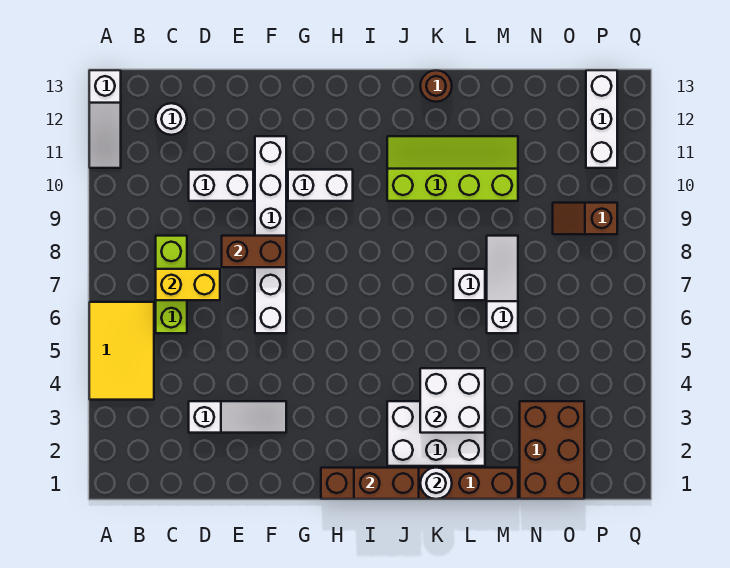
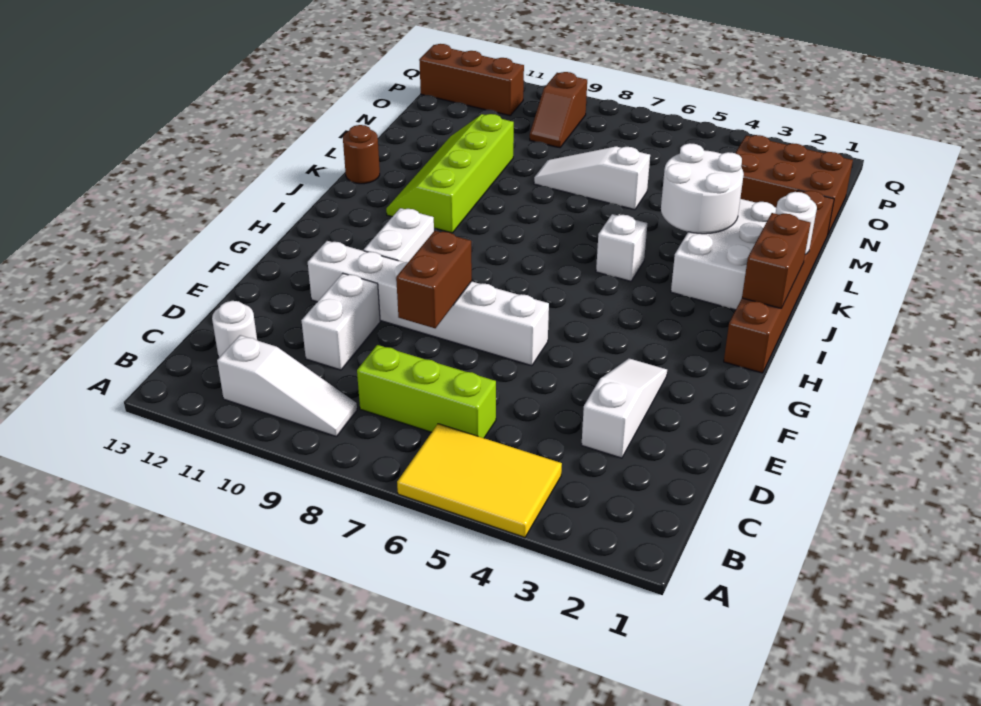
white 1x3 slope [89,70,121,168] -> white 1x3 slope moved to [217,335,357,437]
yellow 1x2 brick [156,269,220,300] -> none
white 2x2 brick [420,368,485,433] -> white 2x2 round brick [661,143,744,234]
white 1x1 brick [453,269,485,300] -> white 1x1 brick moved to [596,214,647,281]
white 1x3 brick [586,70,617,168] -> brown 1x3 brick [419,44,524,116]

